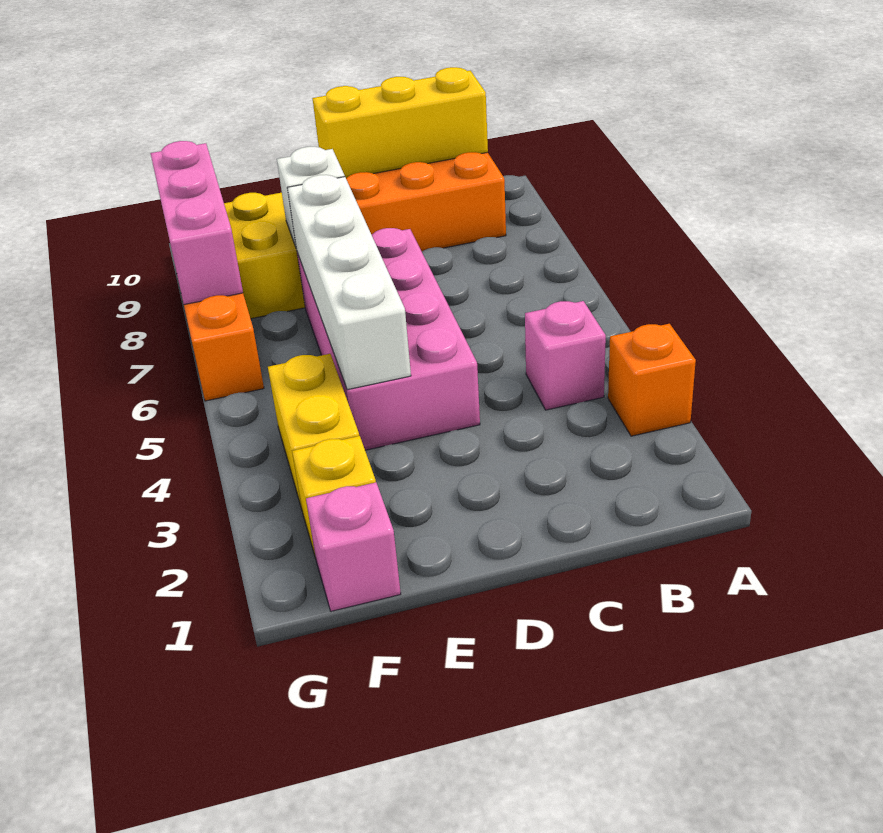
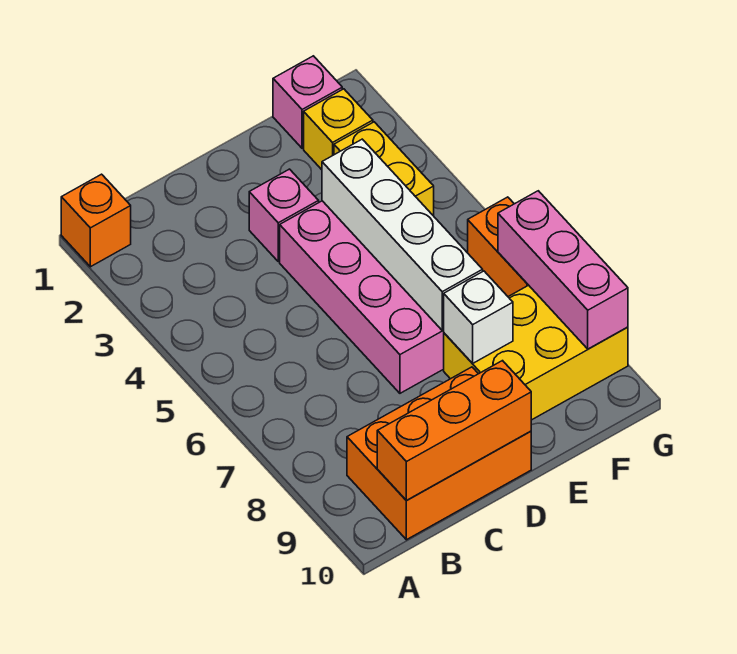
orange 1x1 brick [608,324,696,436] -> orange 1x1 brick moved to [61,174,131,267]
pink 1x1 brick [525,301,606,410] -> pink 1x1 brick moved to [249,169,319,262]
yellow 1x3 brick [313,67,488,178] -> orange 1x3 brick [377,361,531,501]

